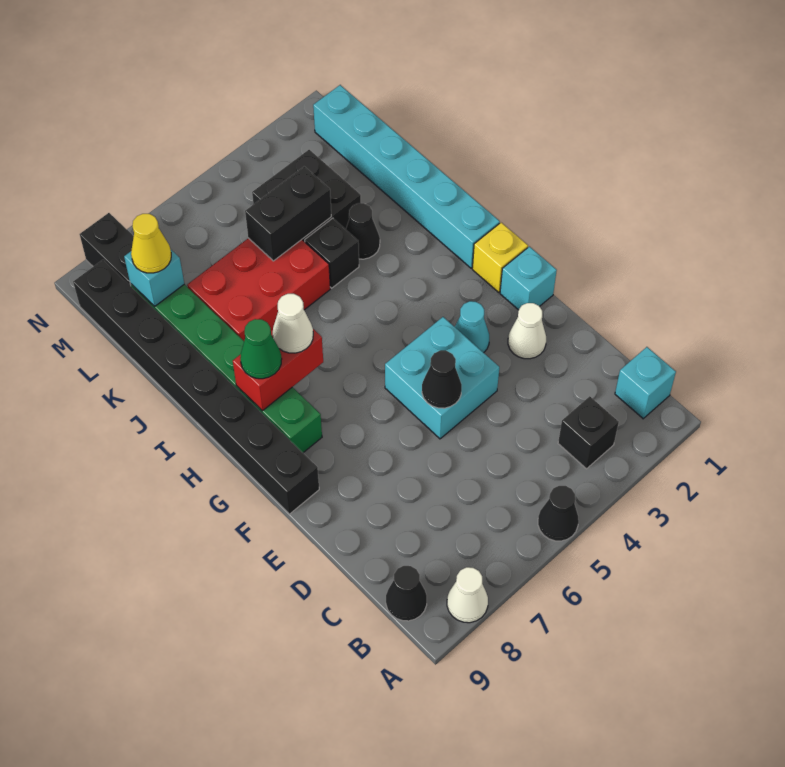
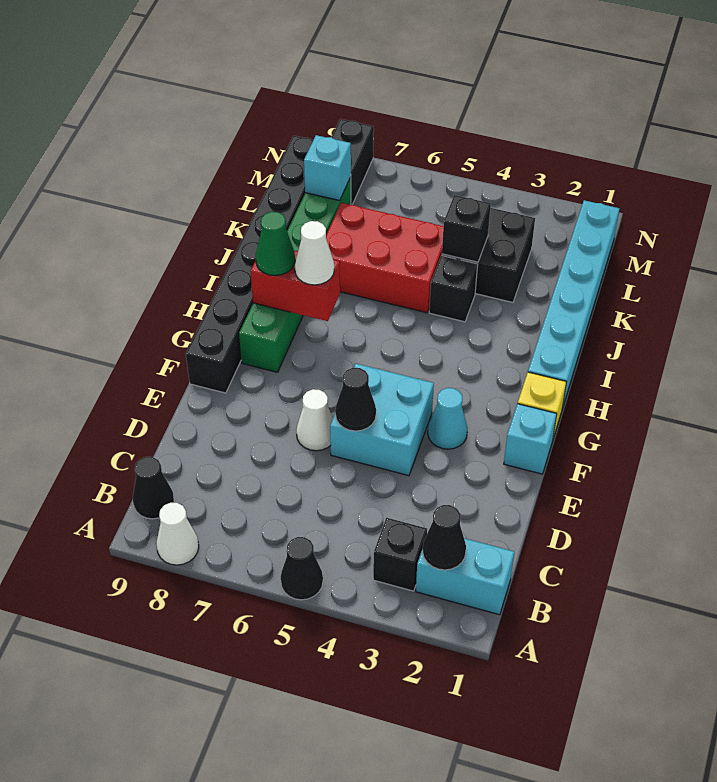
cyan 1x1 brick [615,347,676,419] -> cyan 1x2 brick [416,538,514,615]
white 1x1 cone [508,303,546,359] -> white 1x1 cone moved to [296,389,333,451]
black 1x1 cone [346,203,380,259] -> black 1x1 cone moved to [423,505,466,570]
black 1x2 brick [245,167,331,261] -> black 1x1 brick [442,195,491,262]
yellow 1x1 cone [131,214,171,273] -> none

